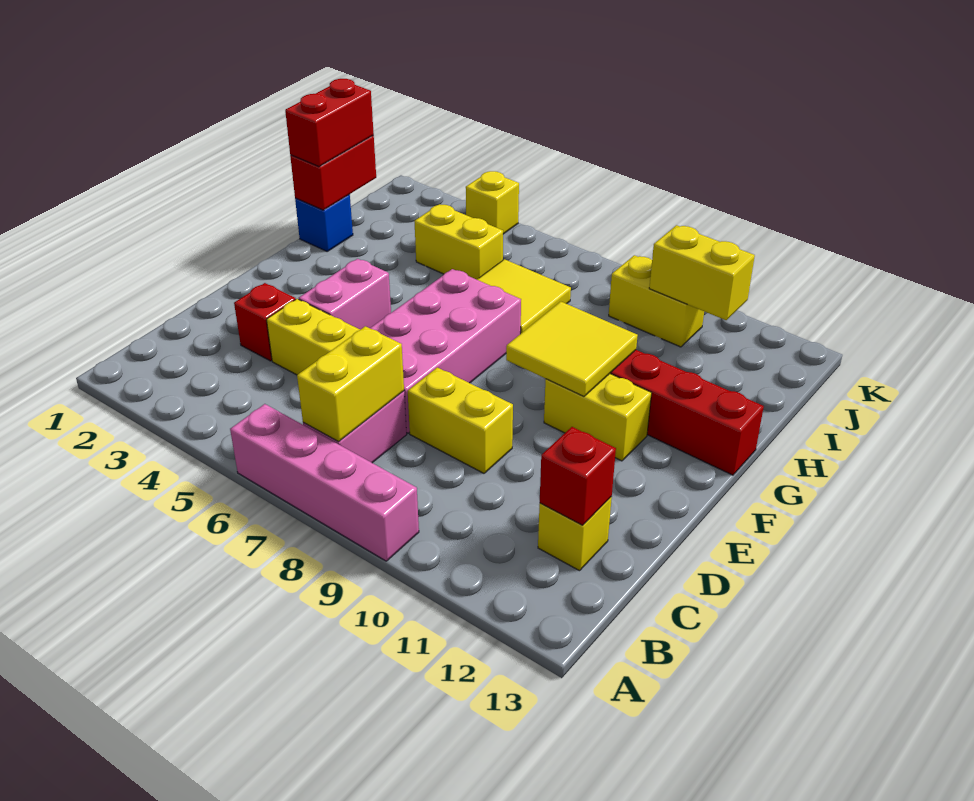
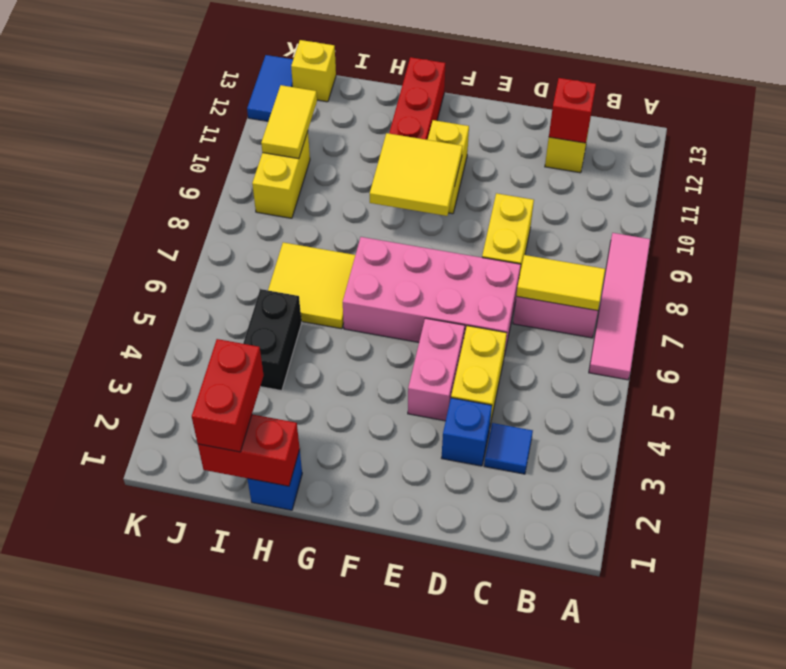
pink 1x4 brick [230,404,419,561] -> pink 1x4 tile [589,233,650,380]
yellow 1x2 brick [297,326,404,442] -> yellow 1x2 tile [516,255,605,311]
none -> blue 1x1 tile [484,423,533,474]
red 1x1 brick [234,283,296,361] -> blue 1x1 brick [442,398,492,466]
pink 1x2 brick [299,259,391,330] -> pink 1x2 brick turned to [408,318,465,421]
red 1x2 brick [285,79,374,167] -> red 1x2 brick turned to [192,339,264,452]
yellow 1x2 brick [414,204,503,280] -> black 1x2 brick [243,289,302,391]
yellow 1x2 brick [649,225,755,320] -> yellow 1x2 tile [261,85,317,159]
yellow 1x1 brick [466,171,519,234] -> yellow 1x1 brick moved to [291,40,336,102]
none -> blue 1x2 tile [247,55,293,121]

